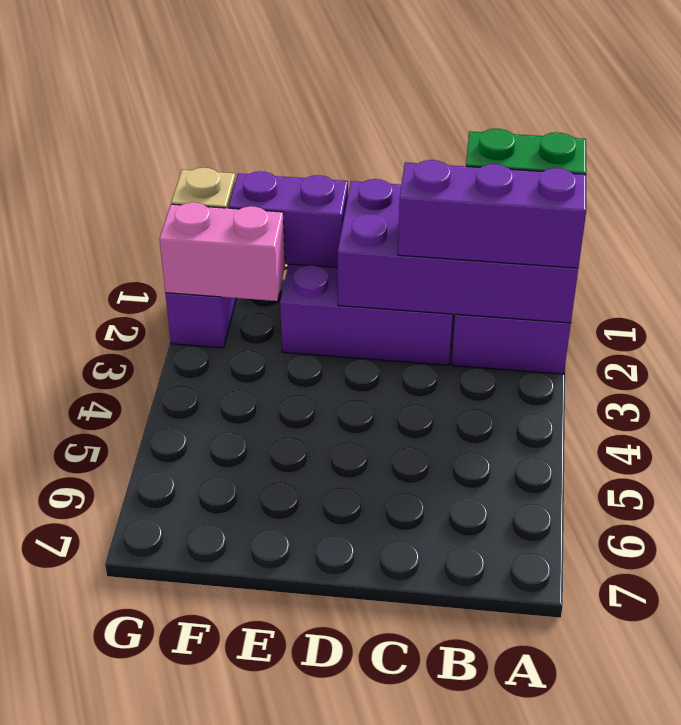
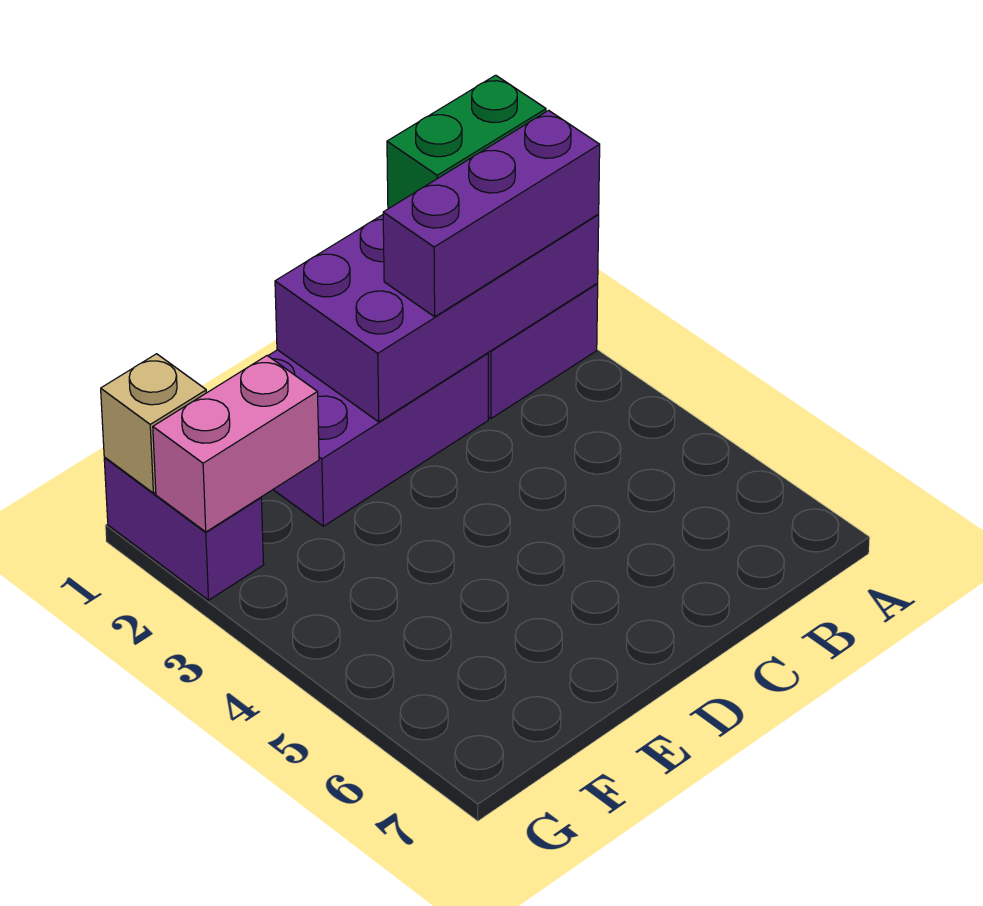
purple 1x2 brick [229,171,348,268] -> none

